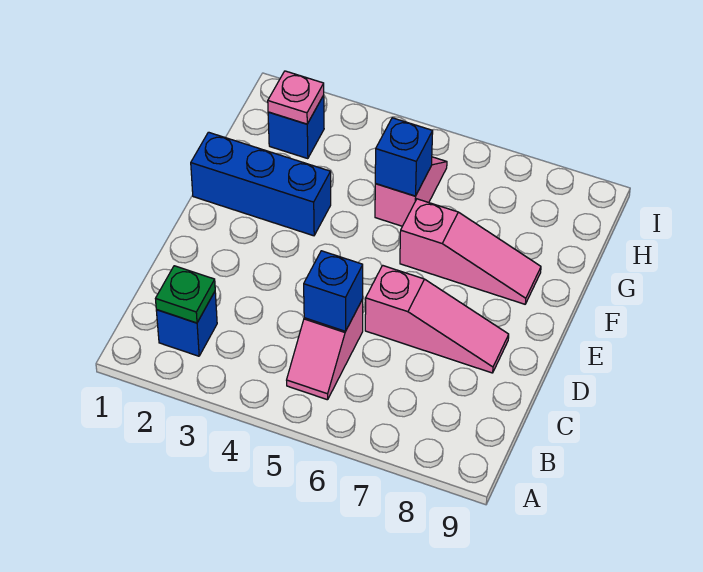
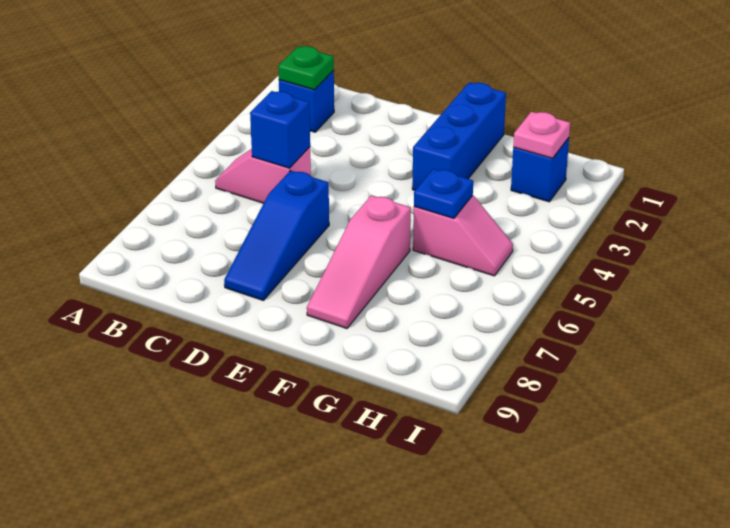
pink 1x3 slope [365,265,509,373] -> blue 1x3 slope [224,171,329,300]
blue 1x1 brick [375,118,433,196] -> blue 1x1 plate [414,169,473,218]

